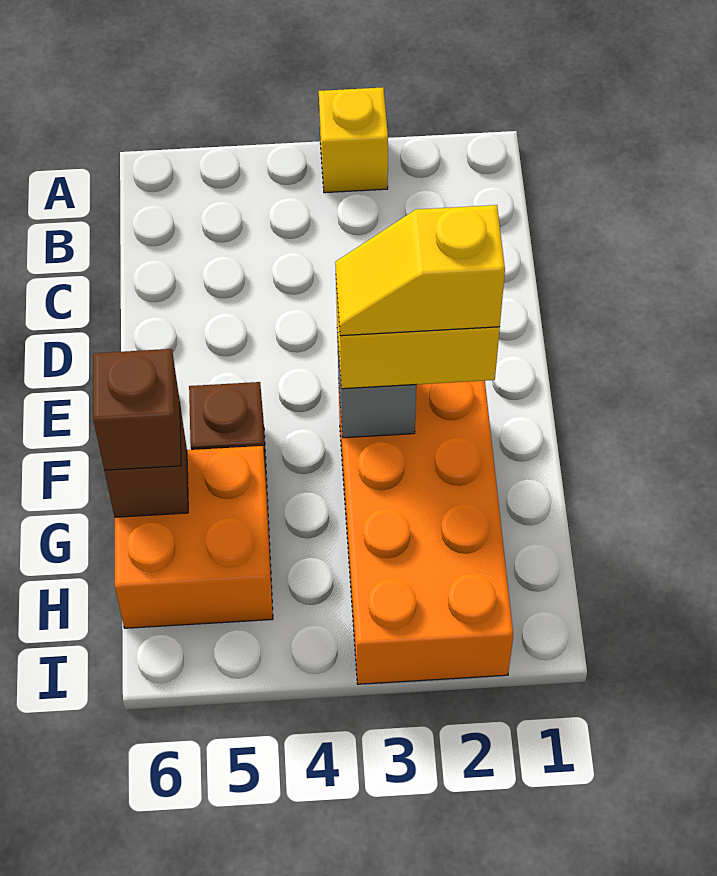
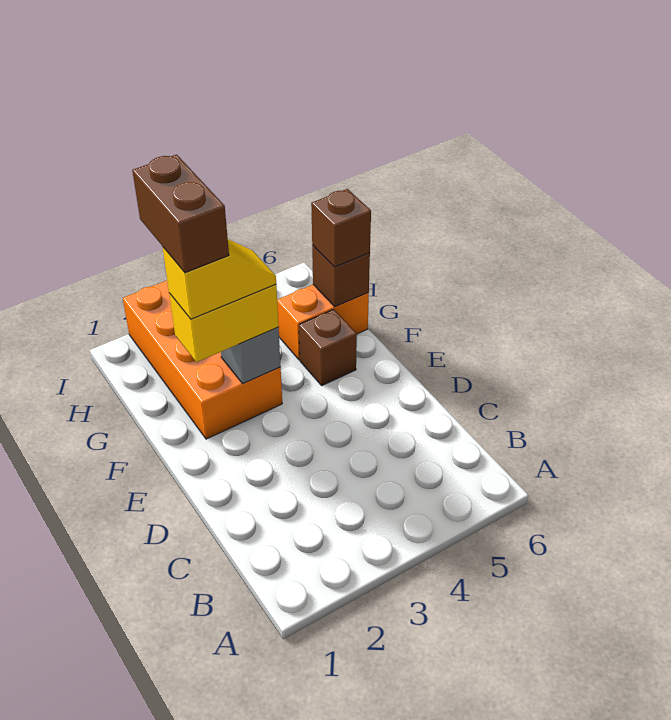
yellow 1x1 brick [319,87,388,193] -> none
none -> brown 1x2 brick [132,155,229,273]
orange 2x2 brick [115,446,273,628] -> orange 1x2 brick [277,285,369,360]

